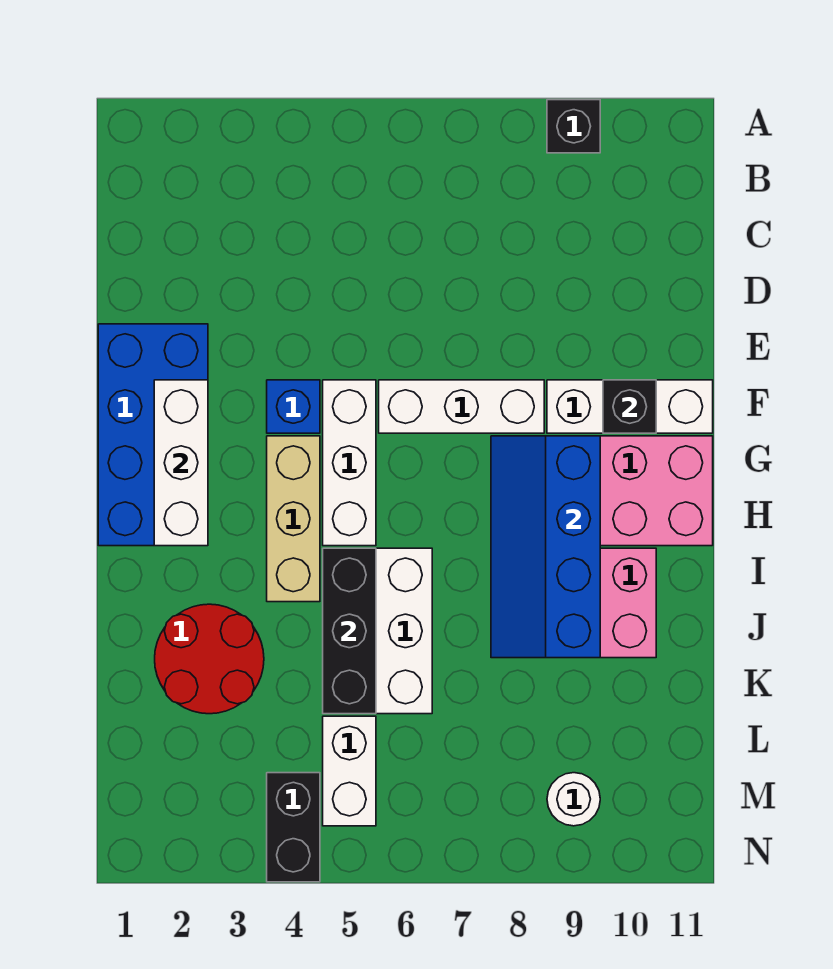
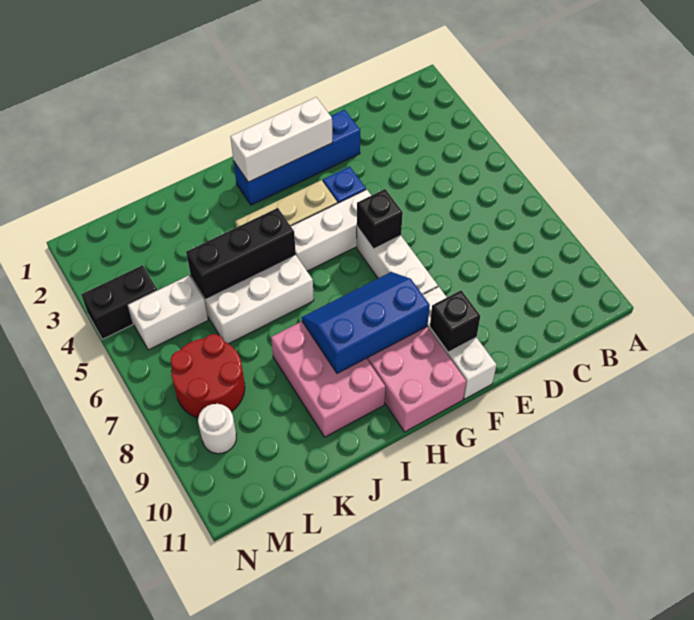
black 1x1 brick [547,100,600,153] -> black 1x1 brick moved to [357,189,403,249]
blue 2x4 brick [98,324,208,546] -> blue 1x4 brick [234,110,360,205]
blue 2x4 slope [491,436,600,658] -> blue 2x3 slope [302,272,430,373]
red 2x2 round brick [155,604,264,714] -> red 2x2 round brick moved to [170,334,245,418]

